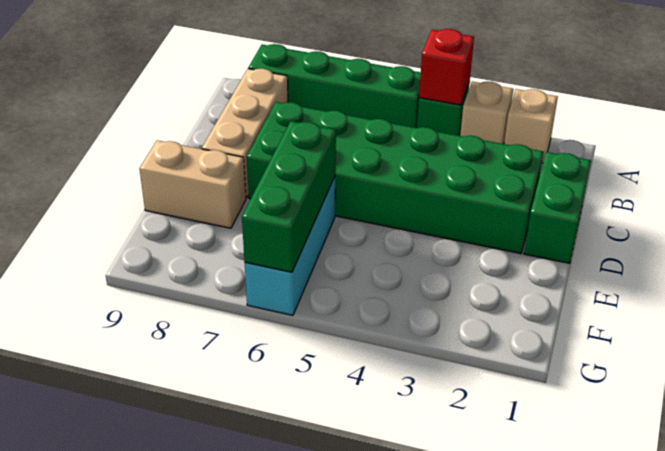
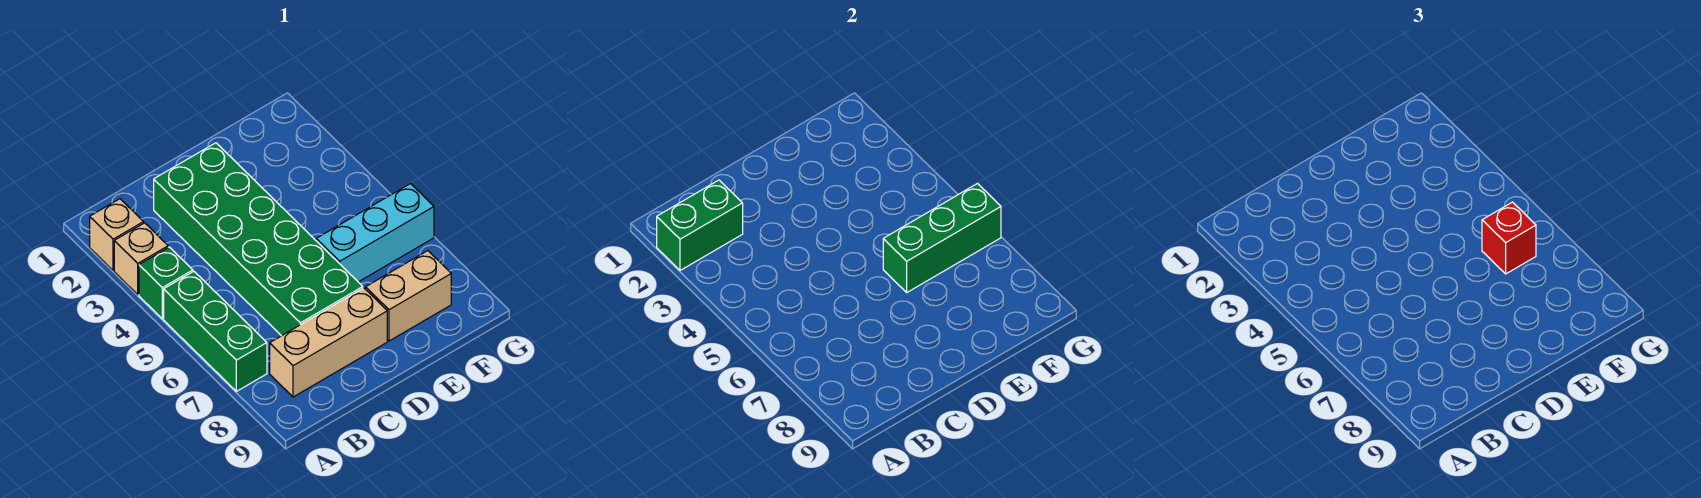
red 1x1 brick [419,29,474,105] -> red 1x1 brick moved to [1482,202,1536,274]
green 1x4 brick [248,44,421,128] -> green 1x3 brick [164,271,267,391]
green 1x2 brick [524,152,591,263] -> green 1x2 brick moved to [657,180,743,270]
tan 1x2 brick [139,140,246,228] -> tan 1x2 brick turned to [366,251,451,341]

